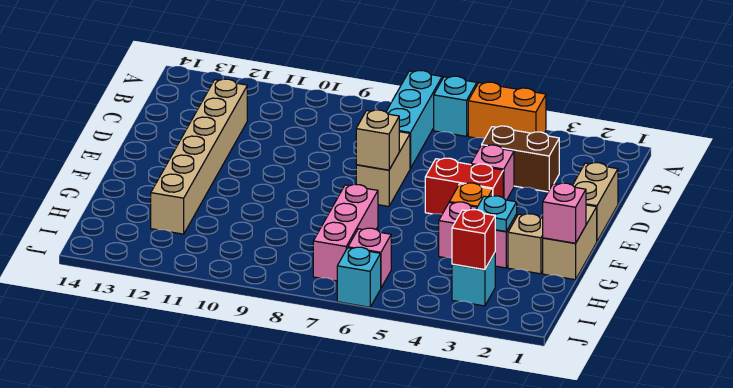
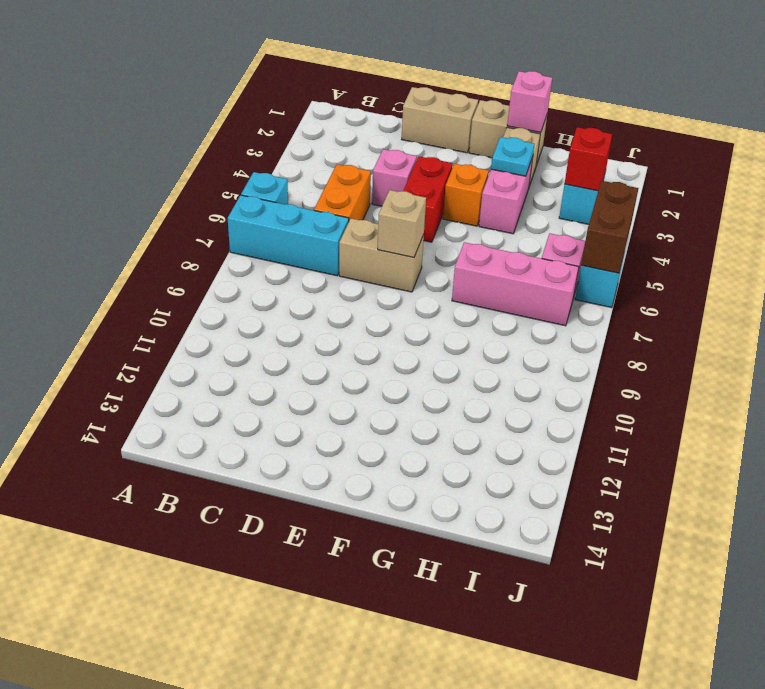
orange 1x2 brick [468,82,546,138] -> orange 1x2 brick moved to [314,164,371,220]
brown 1x2 brick [482,126,559,192] -> brown 1x2 brick moved to [581,181,639,273]
tan 1x6 brick [151,79,247,234] -> none

